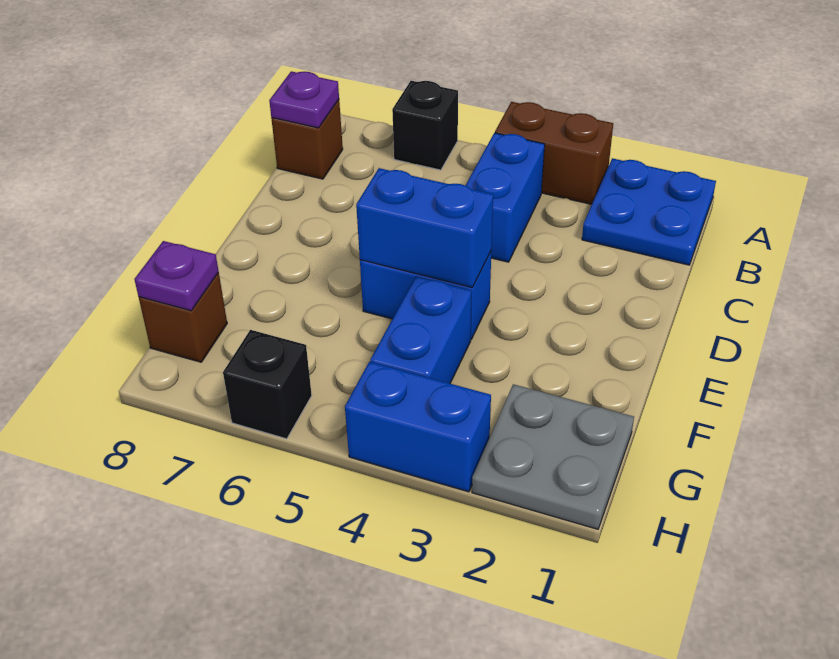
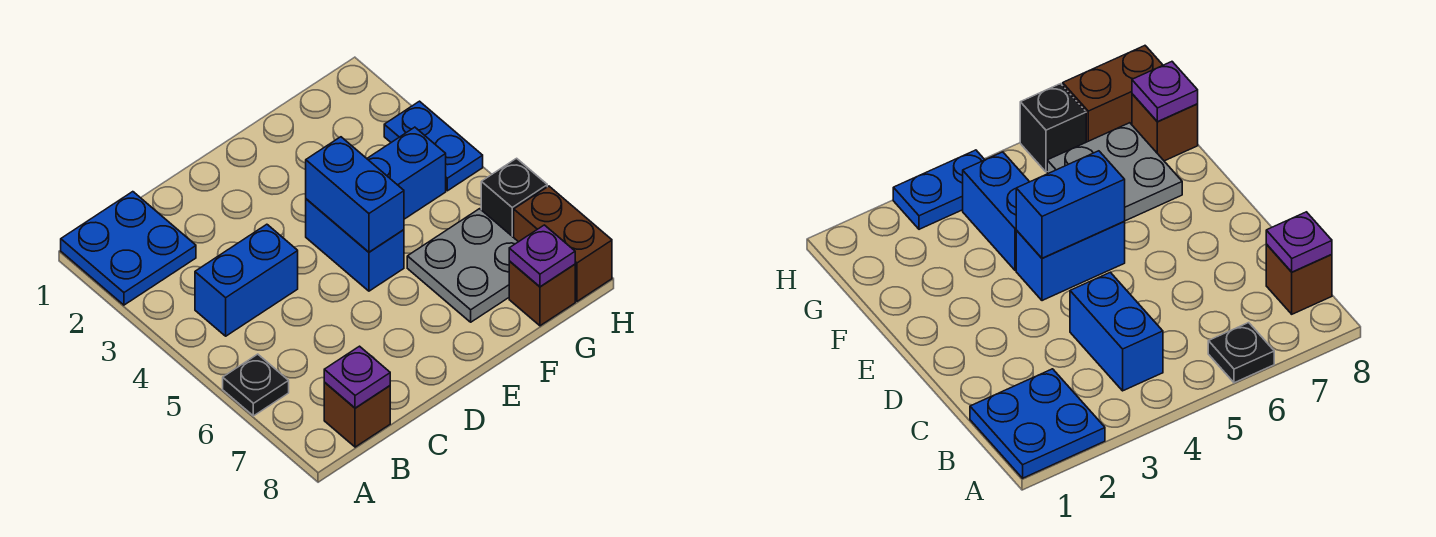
brown 1x2 brick [495,102,613,204] -> brown 1x2 brick moved to [514,186,612,301]
black 1x1 brick [392,81,458,170] -> black 1x1 plate [223,354,289,416]
grey 2x2 plate [472,384,634,529] -> grey 2x2 plate moved to [407,209,518,322]
blue 1x2 brick [345,362,491,492] -> blue 1x2 plate [384,101,483,191]

